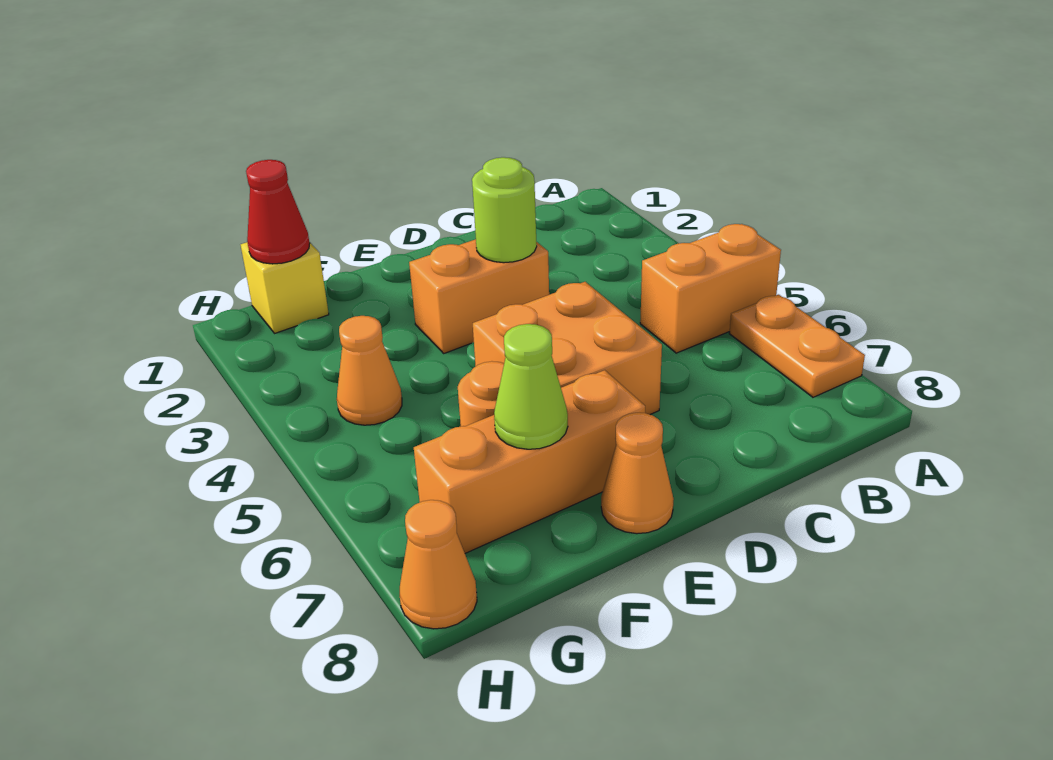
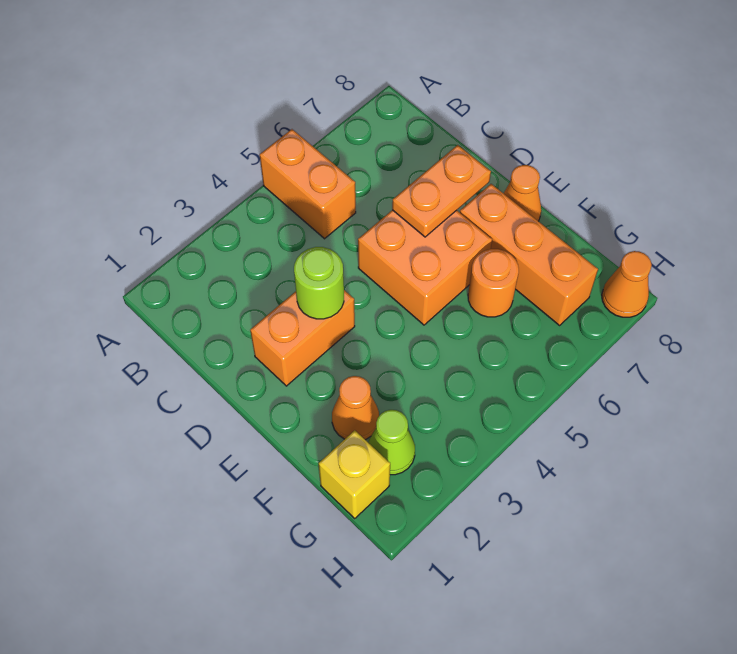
orange 1x2 plate [729,295,865,397] -> orange 1x2 plate moved to [392,145,491,237]
orange 1x2 brick [409,239,549,353] -> orange 1x2 brick turned to [250,290,355,386]
lime 1x1 cone [494,324,568,449] -> lime 1x1 cone moved to [368,410,415,475]
red 1x1 cone [246,160,310,264] -> none
orange 1x1 cone [337,316,402,425] -> orange 1x1 cone moved to [332,376,379,440]

